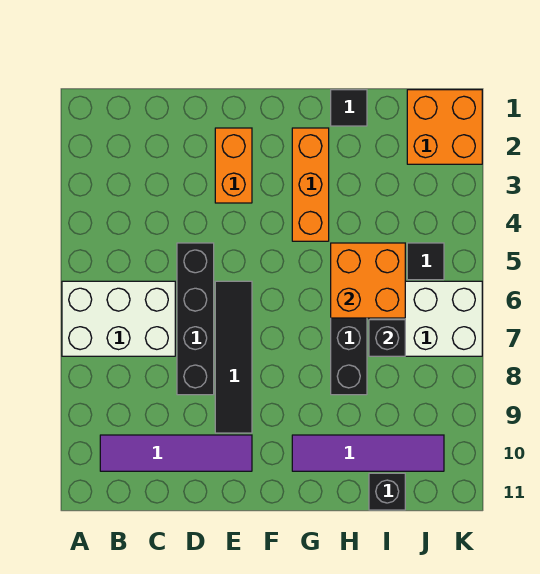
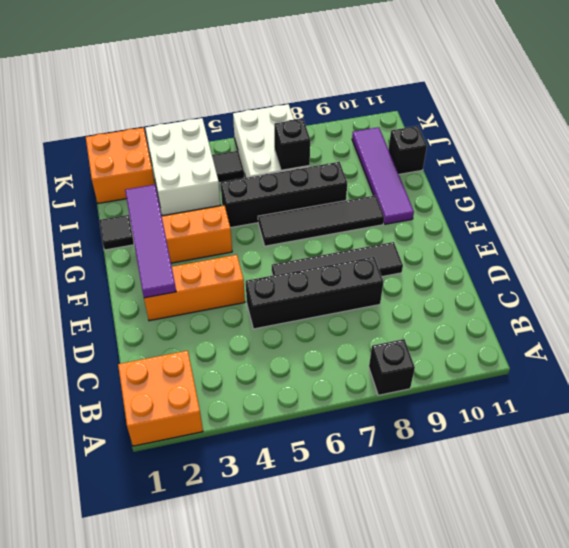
white 2x3 brick [62,281,175,356] -> white 2x3 brick moved to [145,118,221,216]
none -> black 1x1 brick [369,339,415,395]
purple 1x4 tile [100,435,252,471] -> purple 1x4 tile moved to [125,185,176,298]
orange 1x2 brick [215,128,252,203] -> orange 1x3 brick [144,255,245,321]
none -> black 1x4 tile [258,195,384,246]
orange 2x2 brick [331,243,405,318] -> orange 2x2 brick moved to [118,351,203,446]

